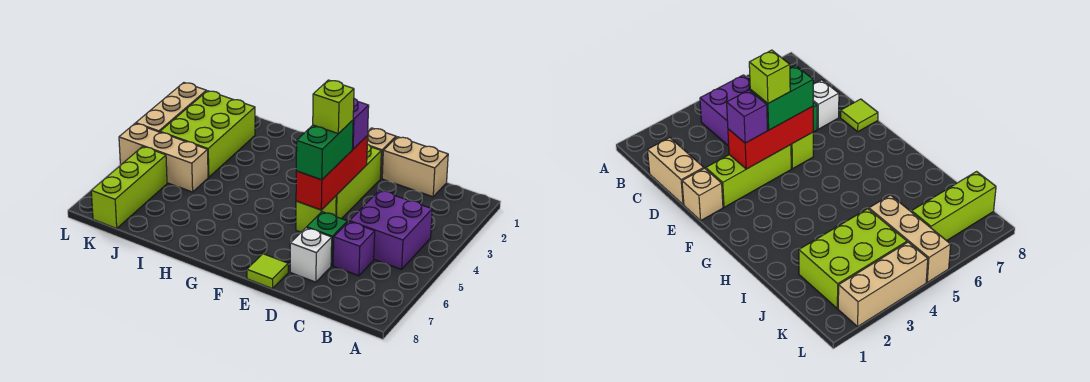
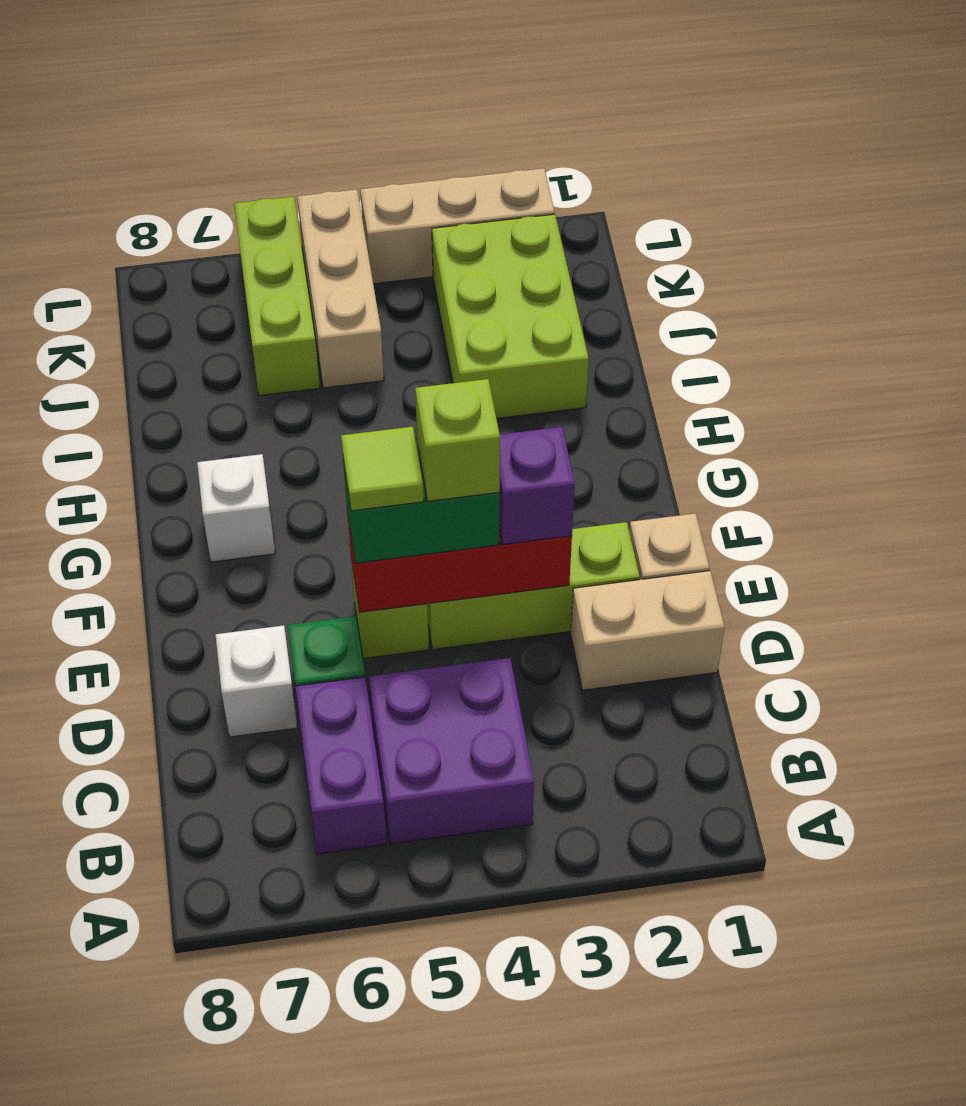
tan 1x2 brick [382,137,448,197] -> tan 1x2 brick turned to [571,571,725,690]
purple 1x1 brick [333,222,375,276] -> purple 1x2 brick [296,677,387,854]
lime 1x1 tile [247,254,288,289] -> lime 1x1 tile moved to [341,427,424,511]
none -> white 1x1 brick [197,454,275,562]
lime 2x3 brick [160,91,255,177] -> lime 2x3 brick turned to [432,214,589,418]
lime 1x3 brick [91,146,167,228] -> lime 1x3 brick turned to [234,197,320,396]

